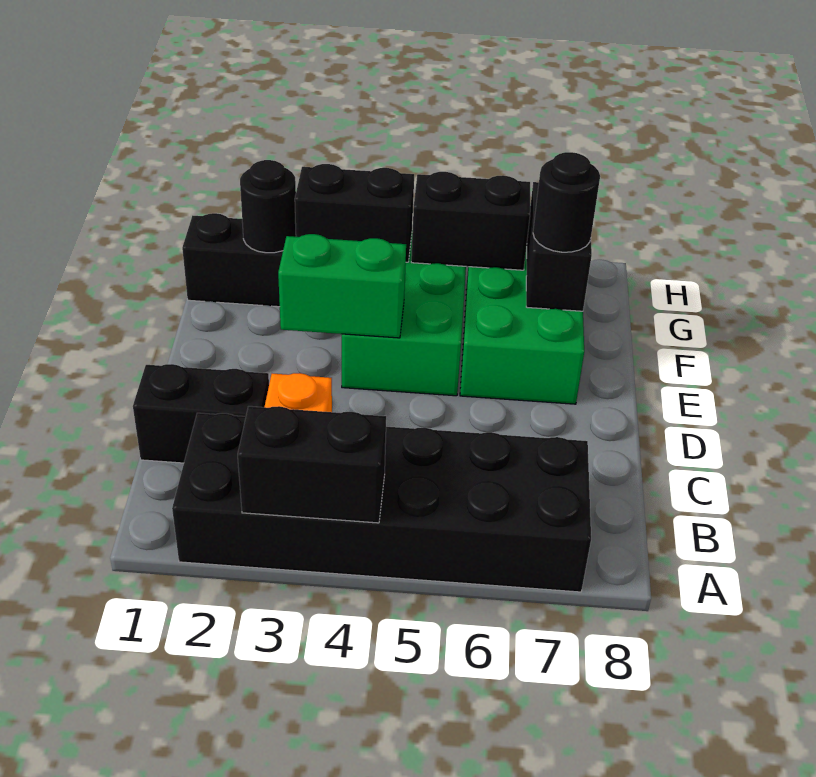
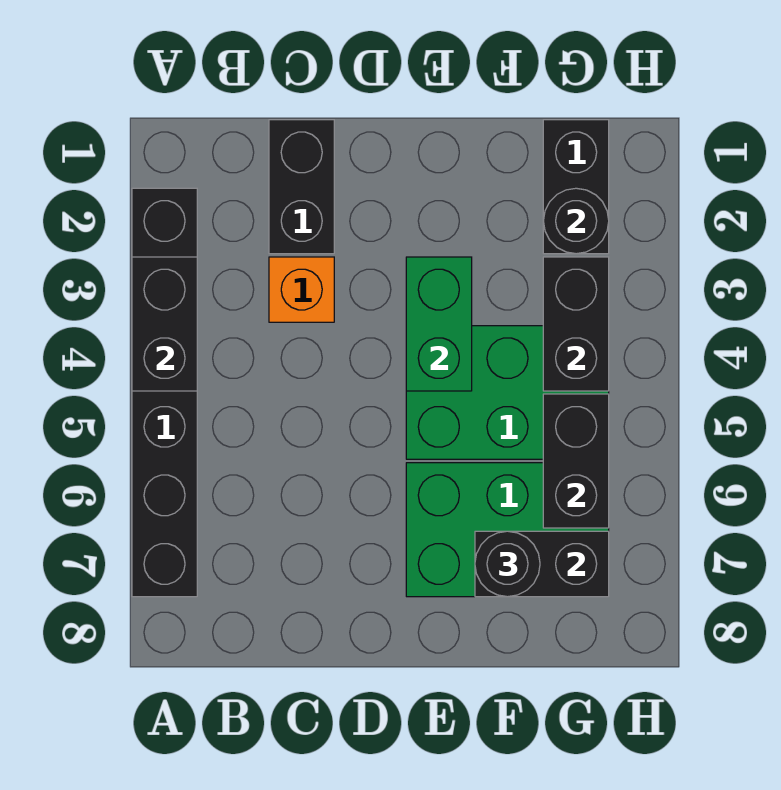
black 2x6 brick [172,413,591,592] -> black 1x6 brick [132,188,197,597]

